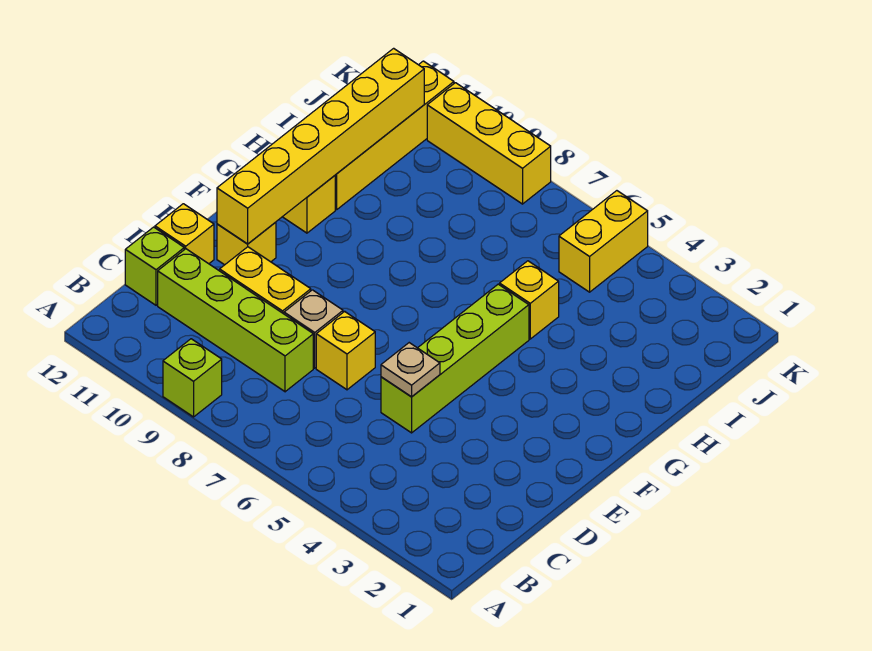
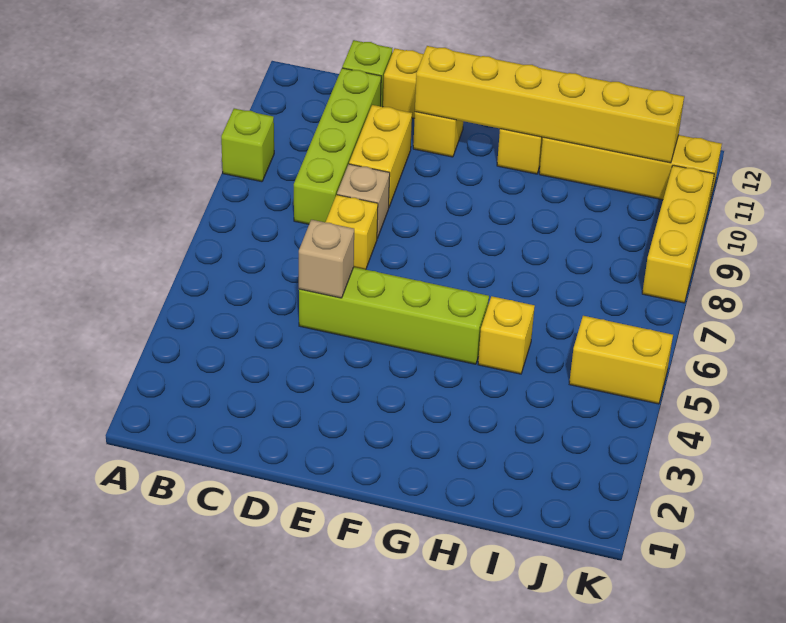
tan 1x1 plate [381,343,440,397] -> tan 1x1 brick [299,220,354,298]

